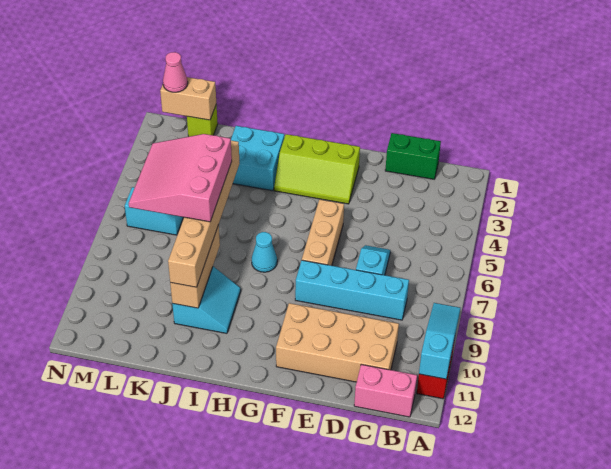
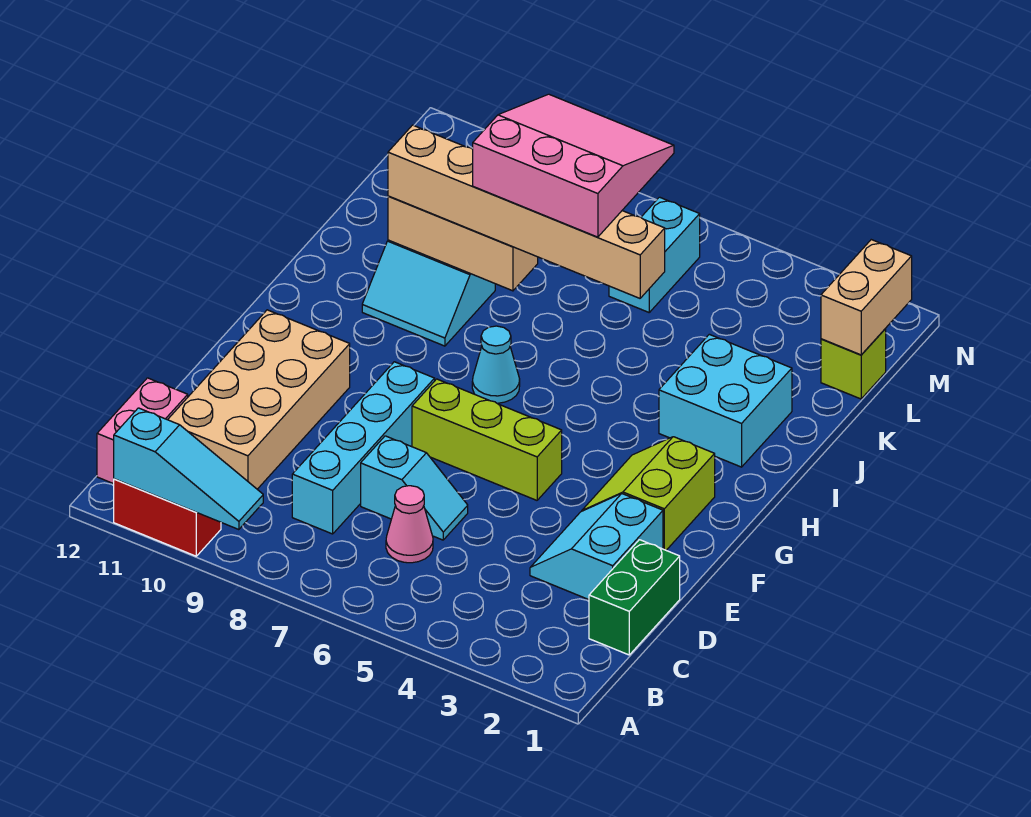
none -> cyan 2x2 slope [530,494,663,600]
lime 2x3 slope [274,134,360,204] -> lime 2x2 slope [582,437,715,550]
tan 1x3 brick [302,199,344,266] -> lime 1x3 brick [412,379,562,500]
pink 1x1 cone [163,52,188,92] -> pink 1x1 cone moved to [386,486,433,563]

